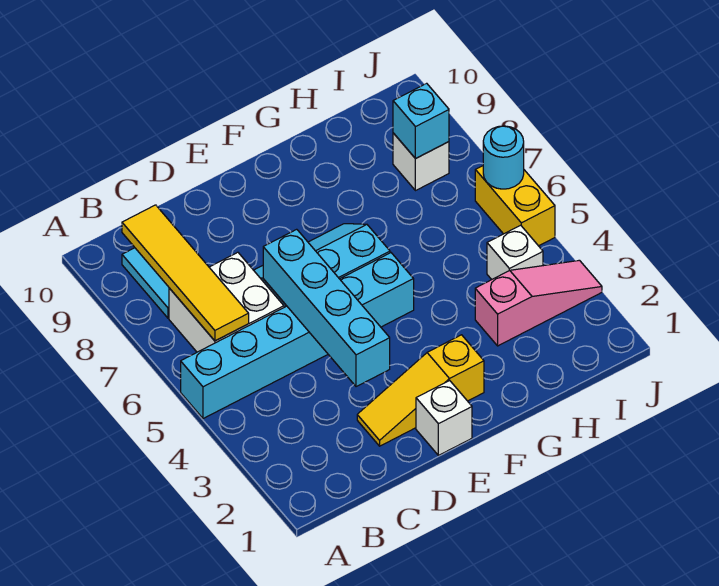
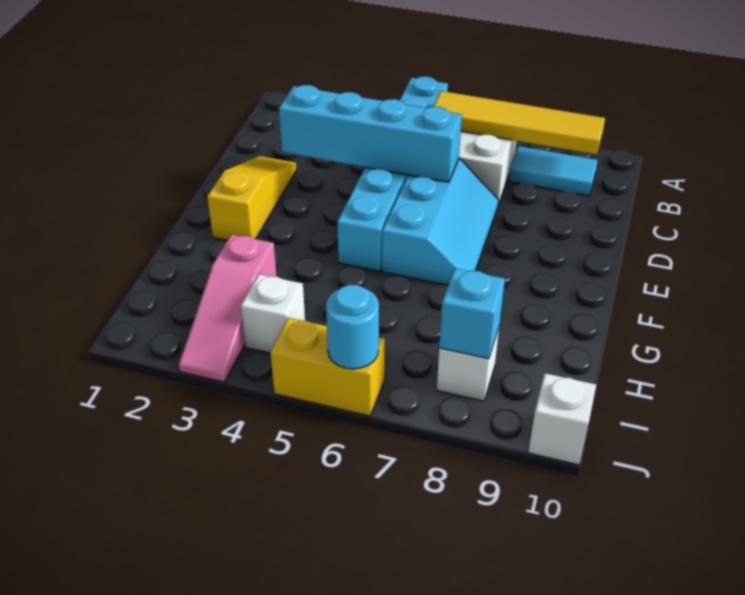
white 1x1 brick [416,380,472,455] -> white 1x1 brick moved to [528,373,596,465]

